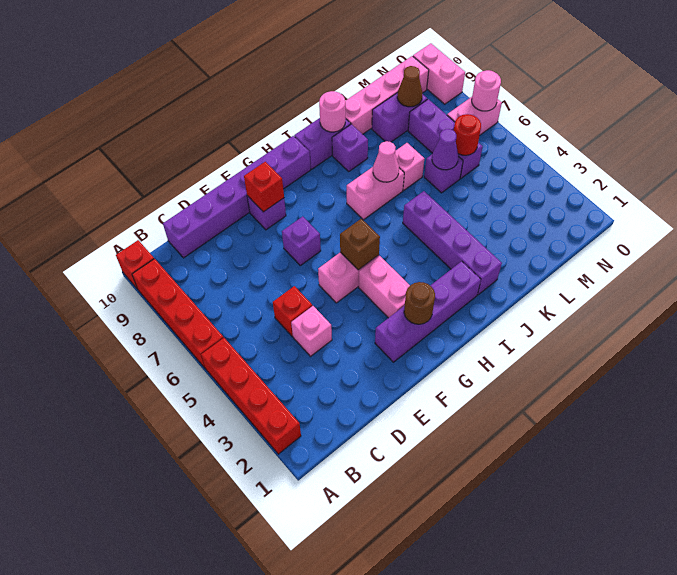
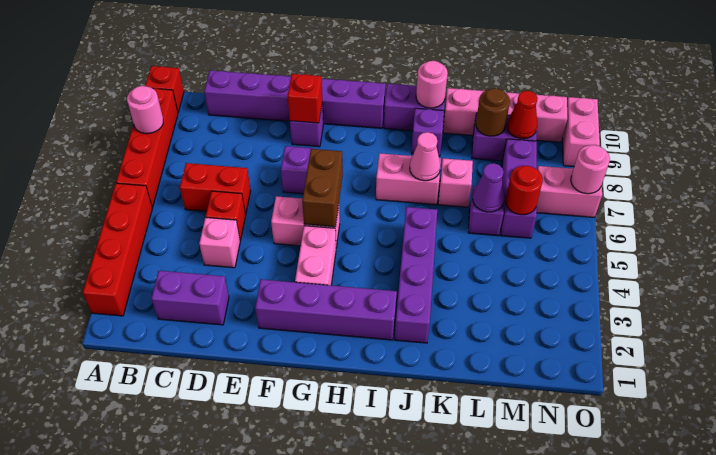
none -> pink 1x1 round brick [127,86,163,134]
none -> purple 1x2 brick [151,271,229,325]
none -> red 1x2 brick [180,163,251,214]
brown 1x1 round brick [404,282,435,324] -> brown 1x1 round brick moved to [476,88,510,136]
brown 1x1 brick [340,219,380,270] -> brown 1x2 brick [302,149,343,227]
brown 1x1 cone [397,66,422,107] -> red 1x1 cone [507,91,538,139]

